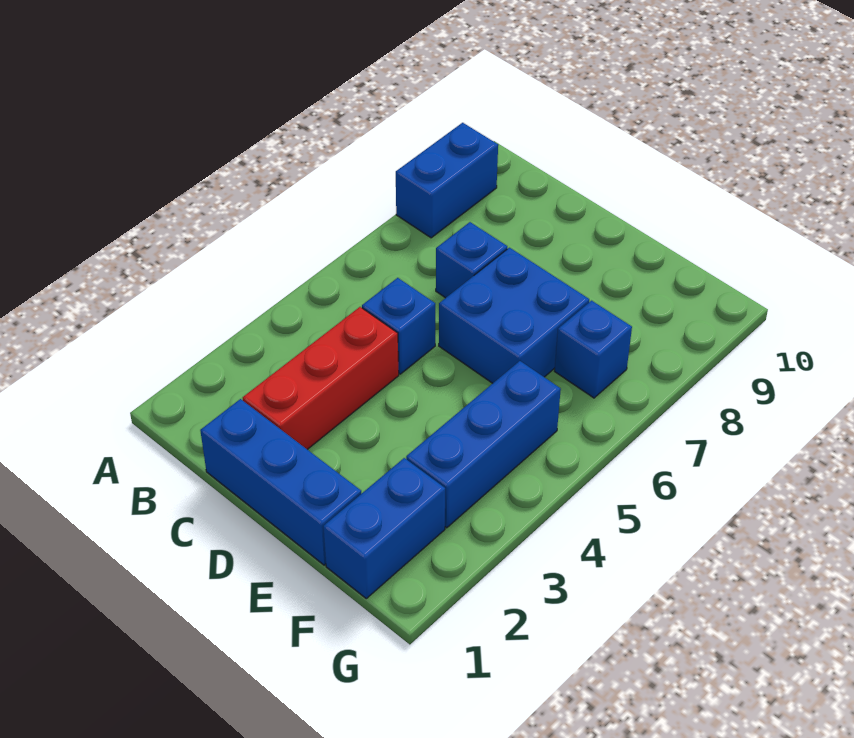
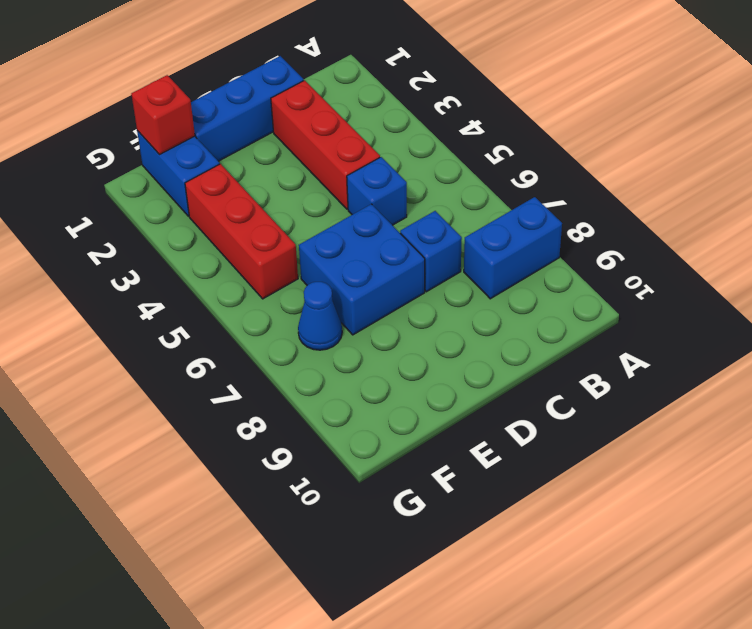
blue 1x2 brick [396,123,498,238] -> blue 1x2 brick turned to [464,197,562,299]
none -> red 1x1 brick [131,75,195,155]
blue 1x3 brick [406,361,561,528] -> red 1x3 brick [185,164,298,299]
blue 1x1 brick [555,301,632,398] -> blue 1x1 cone [298,282,342,350]

